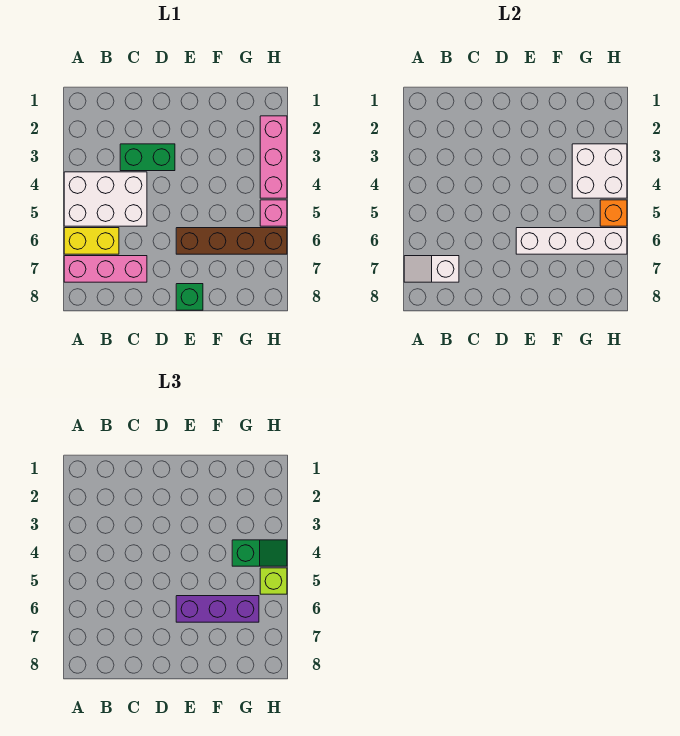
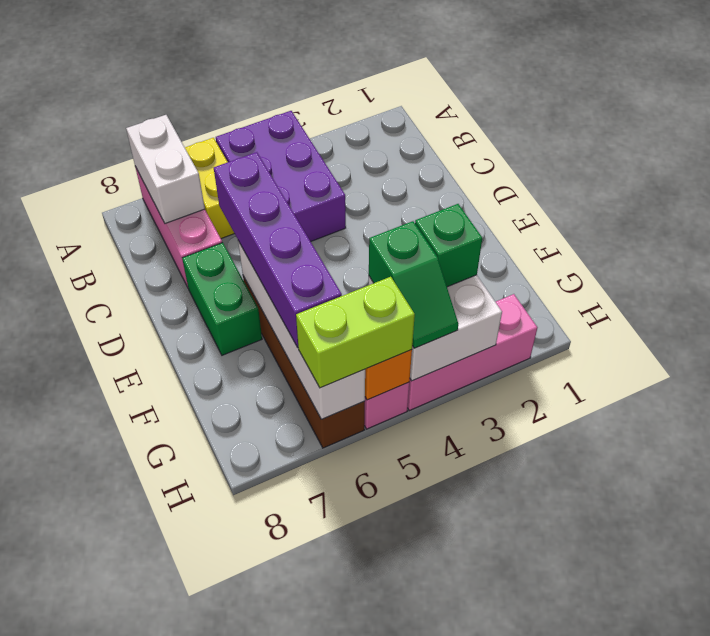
white 2x3 brick [64,172,147,226] -> purple 2x3 brick [216,111,346,242]
white 1x2 slope [404,256,459,282] -> white 1x2 brick [126,115,205,223]
green 1x2 brick [120,144,175,171] -> green 1x2 brick moved to [182,243,262,355]
purple 1x3 brick [176,596,259,622] -> purple 1x4 brick [214,152,342,347]
green 1x1 brick [176,284,203,310] -> green 1x1 brick moved to [415,204,482,287]
lime 1x1 brick [260,568,287,594] -> lime 1x2 brick [296,277,415,388]

